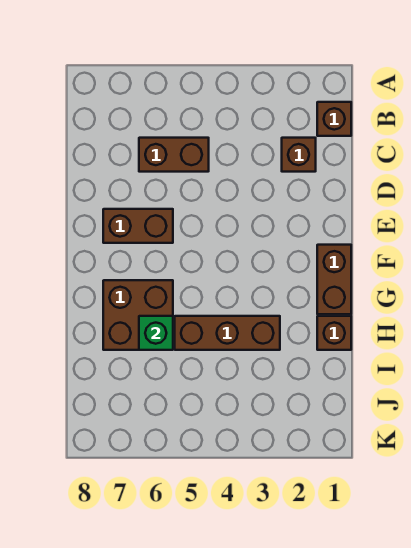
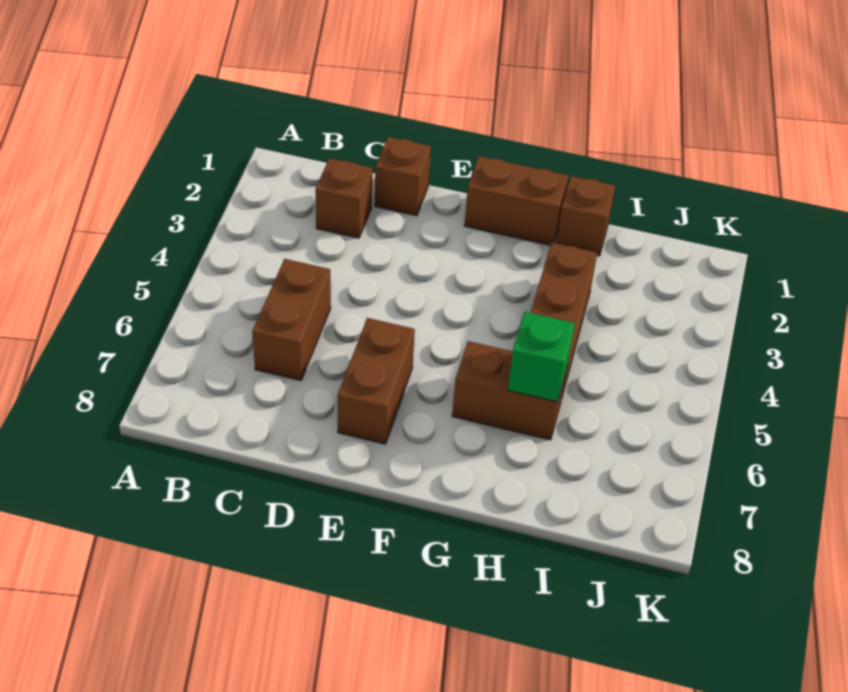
brown 1x1 brick [317,102,351,136] -> brown 1x1 brick moved to [375,137,431,216]
brown 2x2 brick [103,280,173,350] -> brown 1x2 brick [452,341,567,440]

